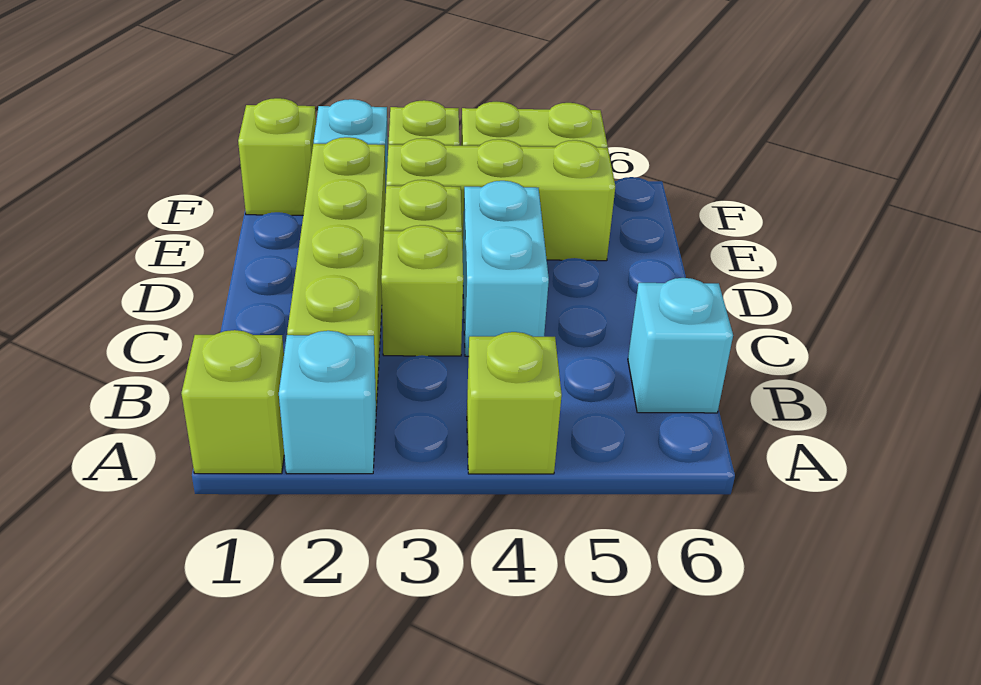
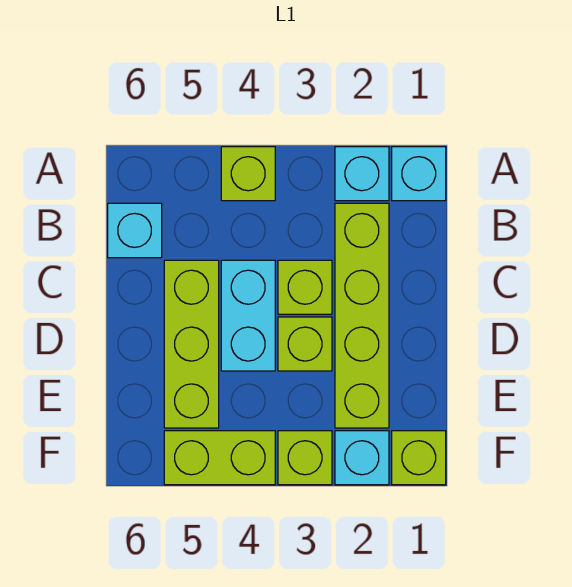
lime 1x1 brick [181,330,284,474] -> cyan 1x1 brick [392,147,446,201]
lime 1x3 brick [386,138,615,261] -> lime 1x3 brick turned to [164,260,219,428]

